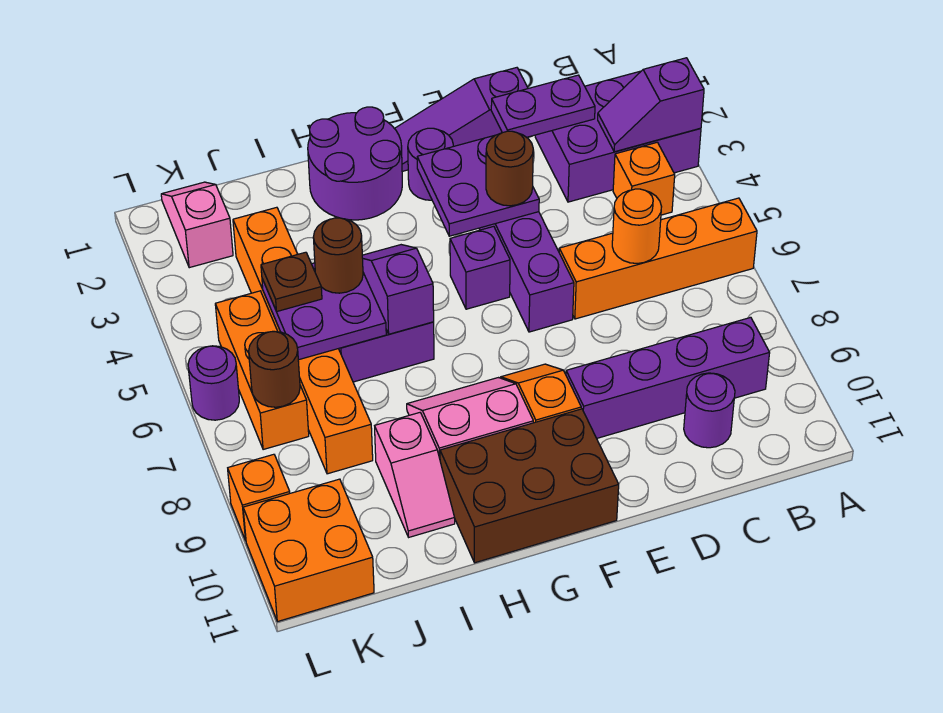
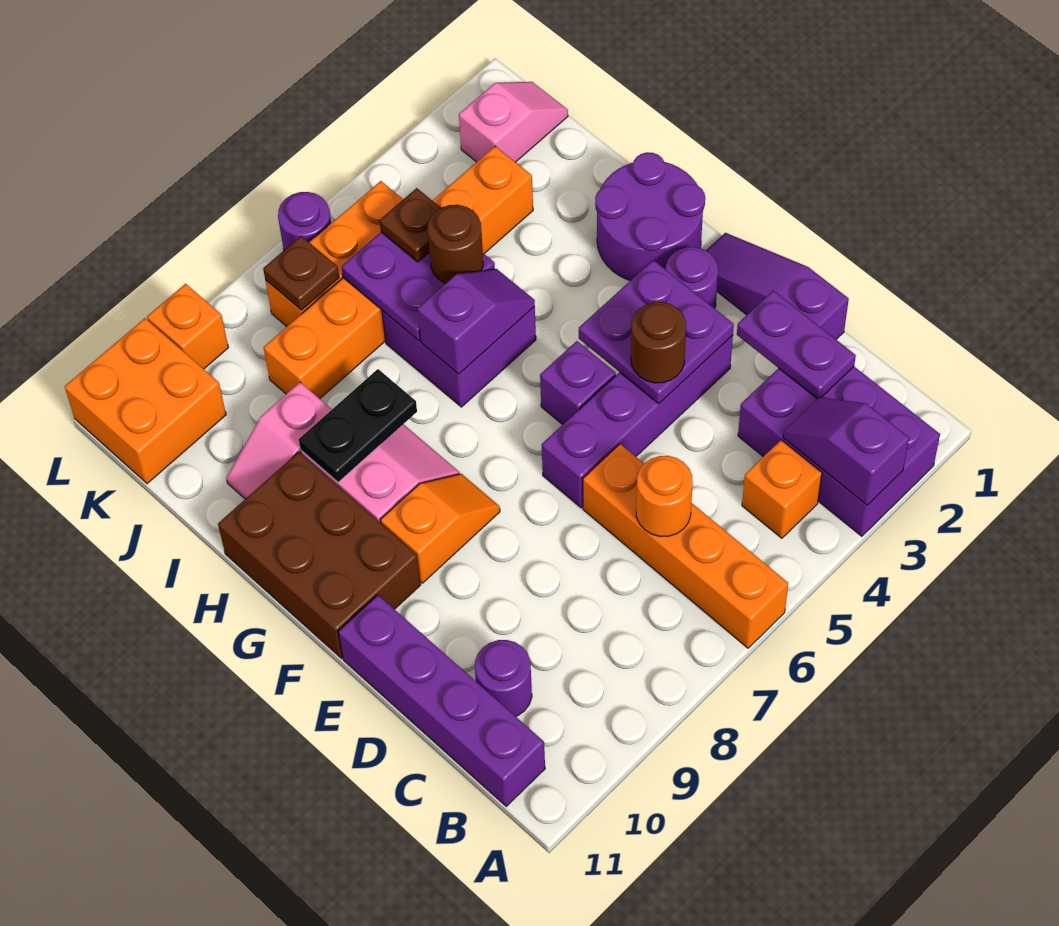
purple 1x4 brick [566,317,770,438] -> purple 1x4 brick moved to [338,595,545,806]
none -> black 1x2 plate [299,369,417,482]
brown 1x1 round brick [249,331,300,407] -> brown 1x1 plate [263,236,339,310]

